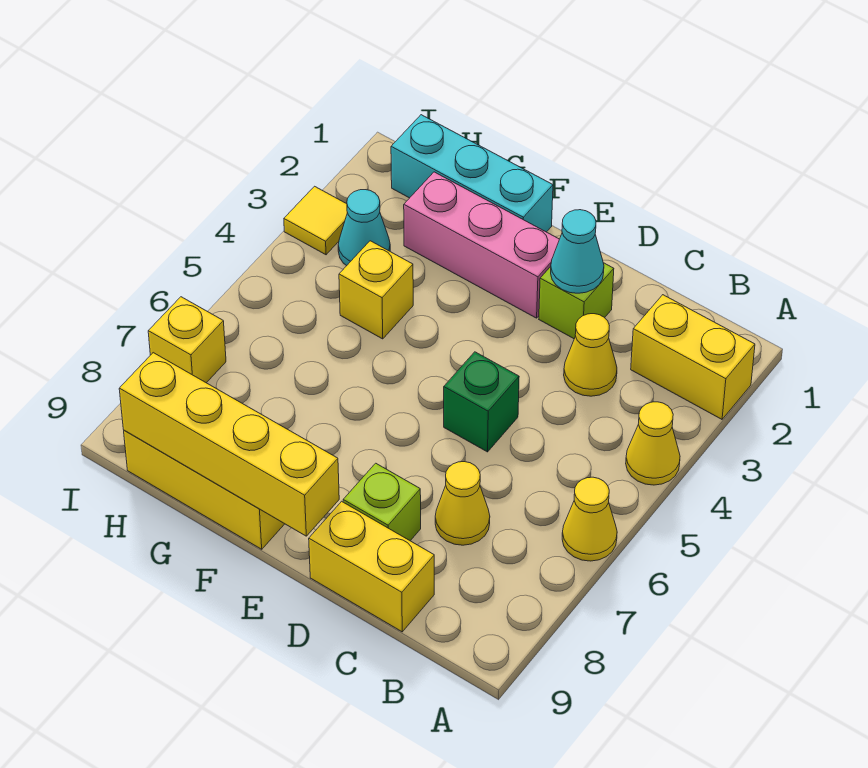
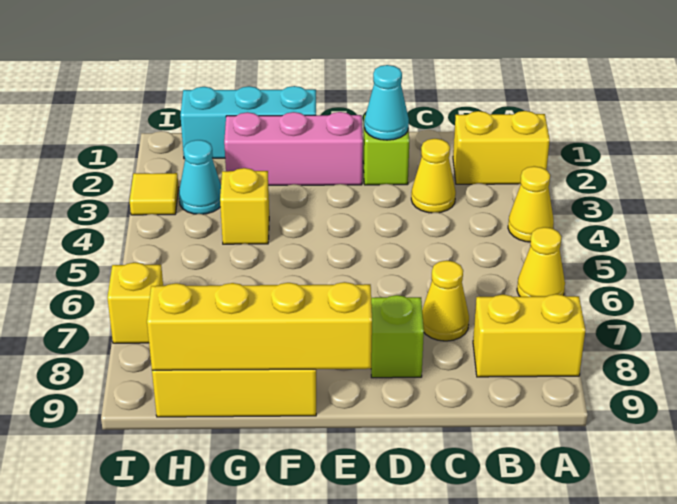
yellow 1x2 brick [309,501,434,632] -> yellow 1x2 brick moved to [473,294,585,377]
green 1x1 brick [444,352,519,452] -> none

